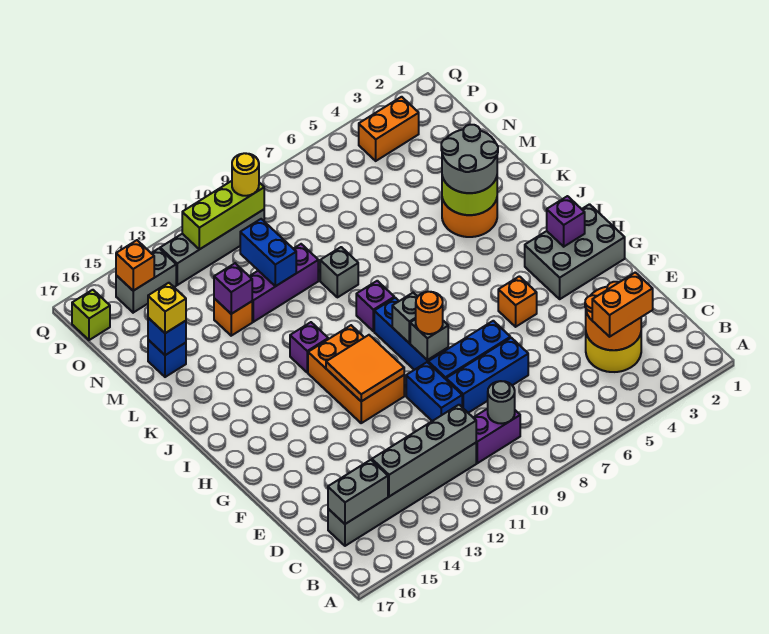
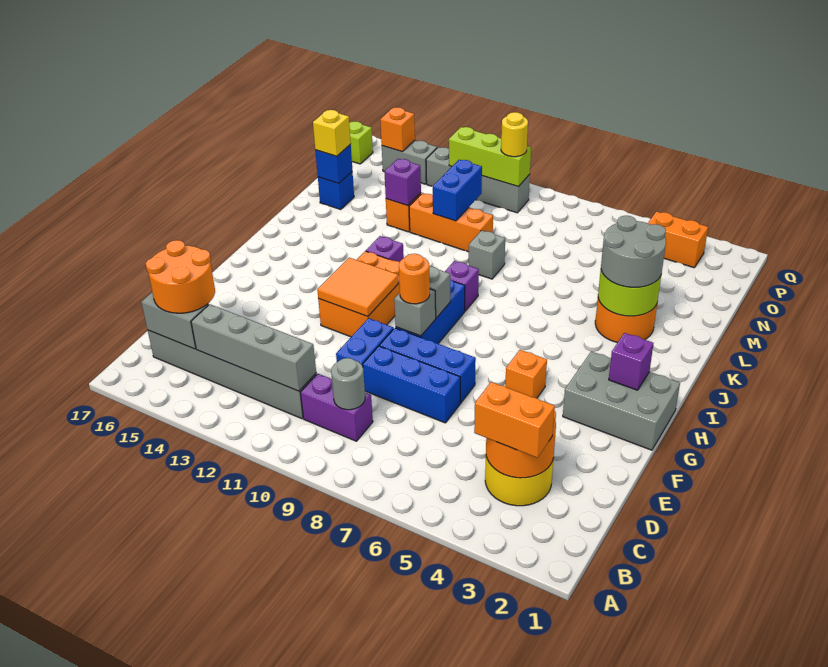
none -> orange 2x2 round brick [146,240,215,313]
purple 1x3 brick [249,244,318,322] -> orange 1x3 brick [409,193,493,252]

